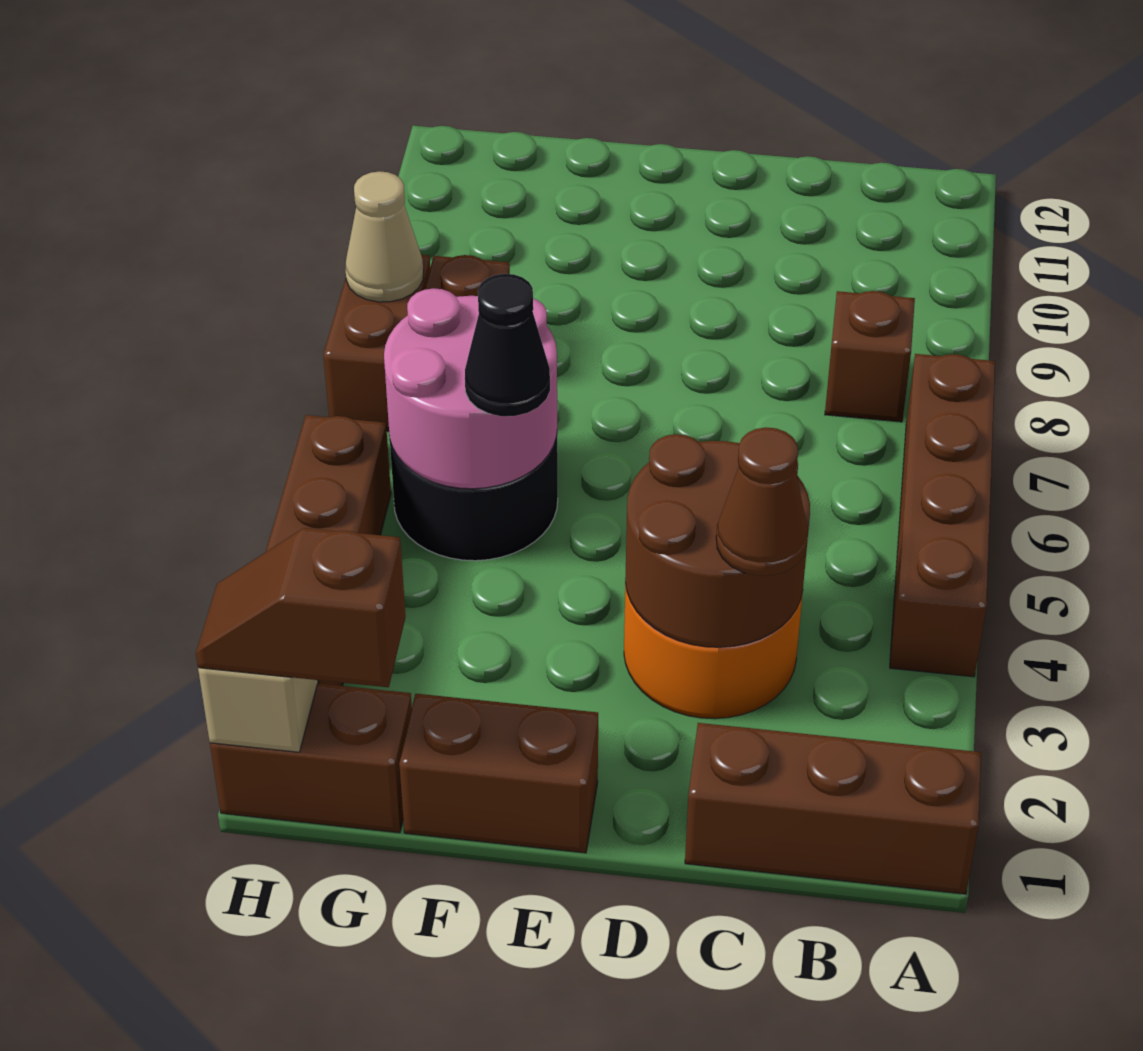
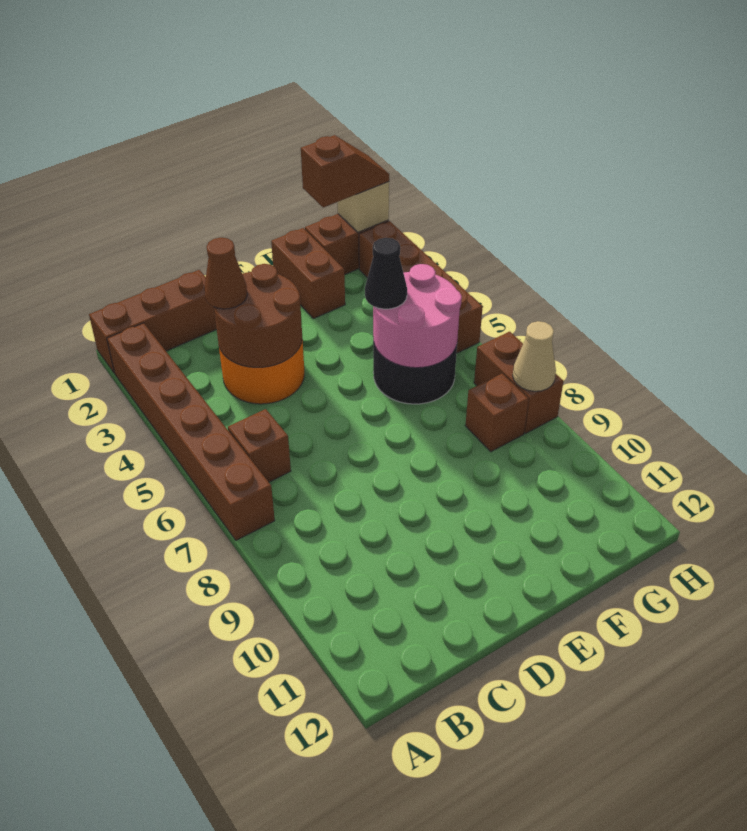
brown 1x4 brick [890,354,995,677] -> brown 1x6 brick [107,323,275,540]
brown 1x1 brick [825,291,915,422] -> brown 1x1 brick moved to [228,409,291,482]
brown 1x2 brick [399,694,598,853] -> brown 1x2 brick turned to [271,228,345,319]

